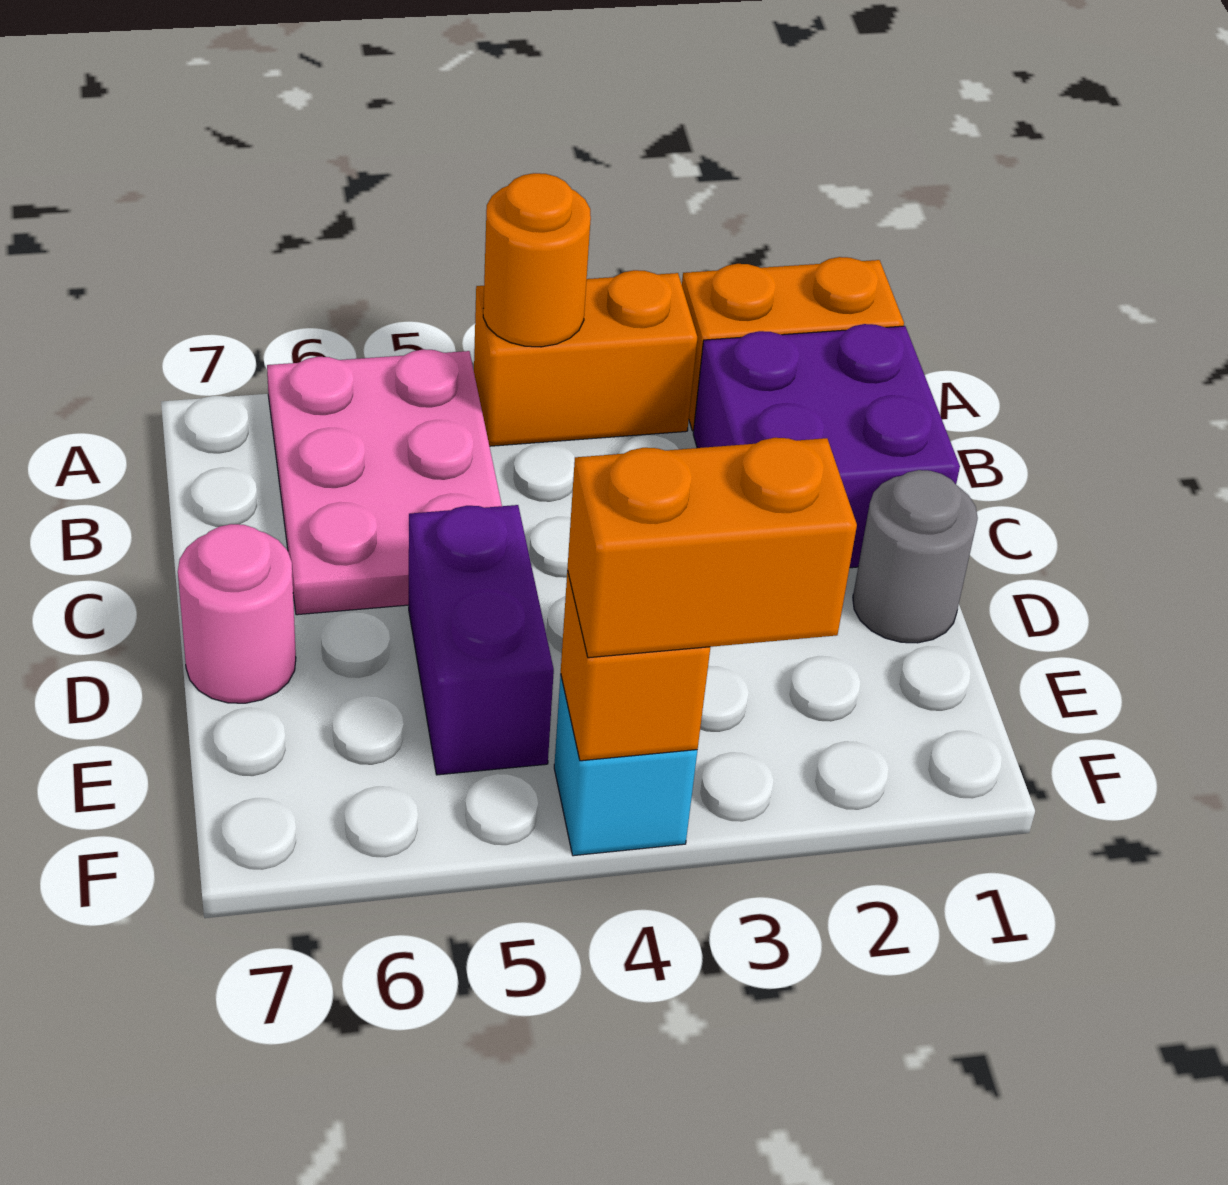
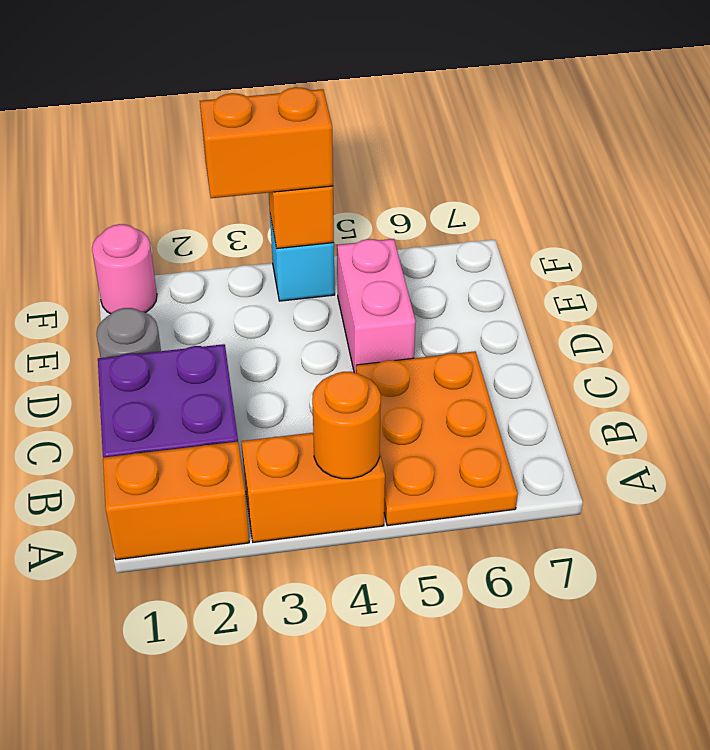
pink 2x3 plate [267,349,502,615] -> orange 2x3 plate [356,351,518,526]
purple 1x2 brick [409,505,554,775] -> pink 1x2 brick [337,239,416,373]
pink 1x1 round brick [178,524,296,703] -> pink 1x1 round brick moved to [92,224,157,314]

